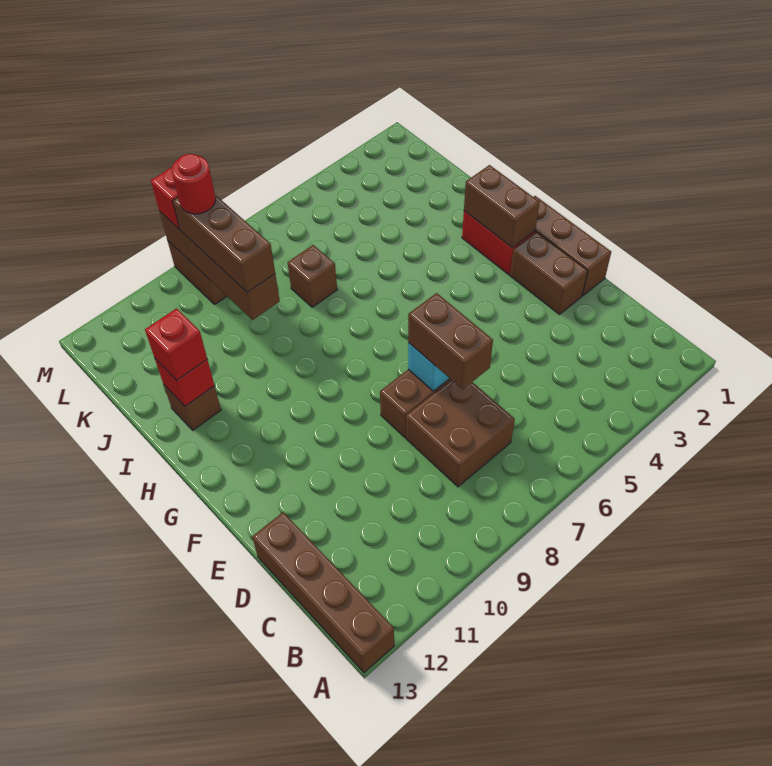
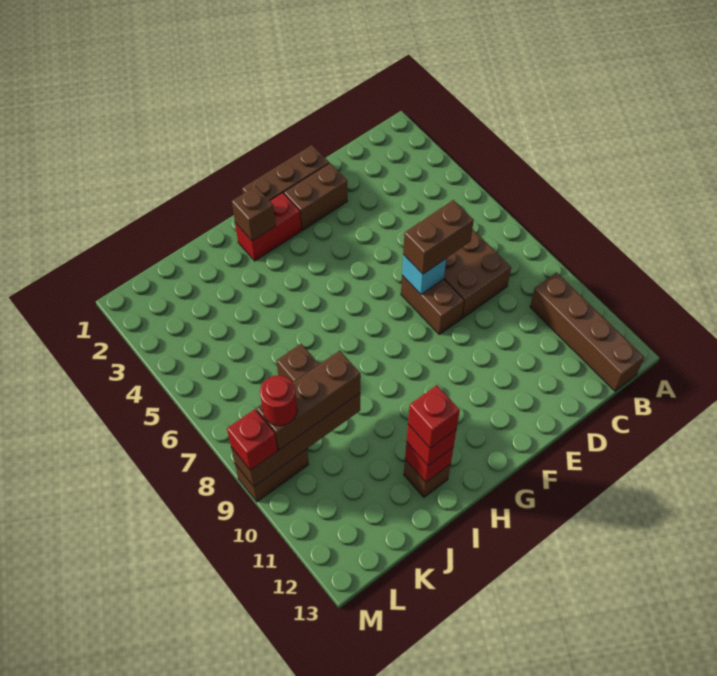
brown 1x4 brick [252,512,394,673] -> brown 1x4 brick turned to [530,273,644,391]
brown 1x2 brick [464,165,540,248] -> brown 1x1 brick [232,186,275,241]
none -> red 1x1 brick [408,385,460,448]

